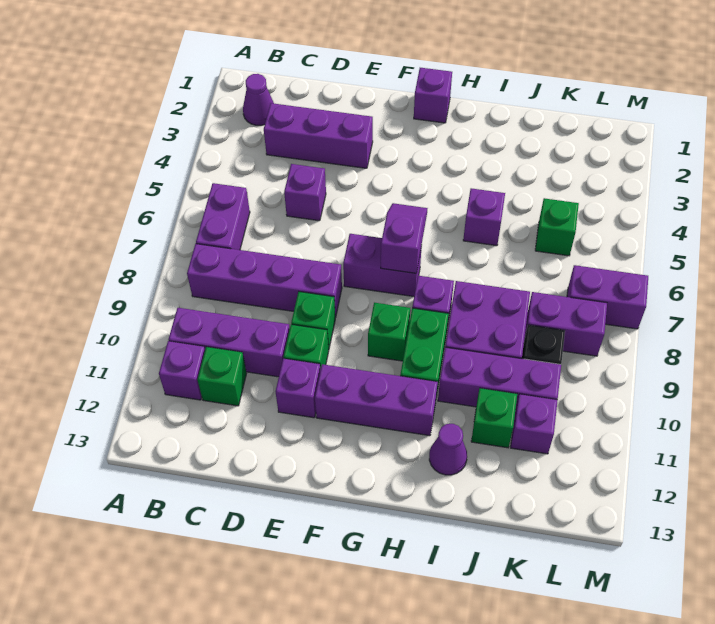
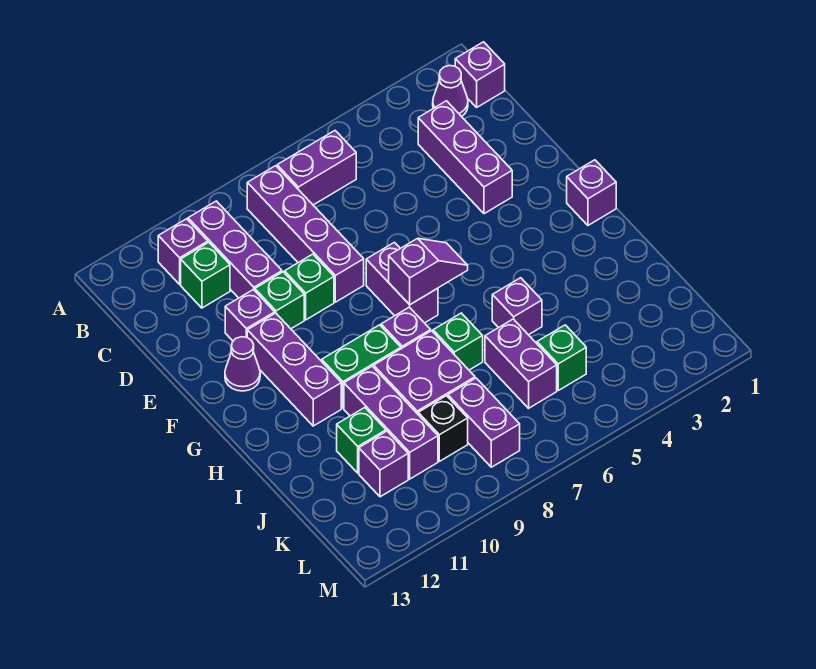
purple 1x1 brick [284,164,326,221] -> purple 1x1 brick moved to [455,42,505,107]
green 1x1 brick [368,303,410,361] -> green 1x1 brick moved to [433,313,483,370]
purple 1x1 cone [429,424,467,475] -> purple 1x1 cone moved to [225,337,260,391]
purple 1x2 brick [567,265,648,329] -> purple 1x2 brick moved to [485,319,557,408]

